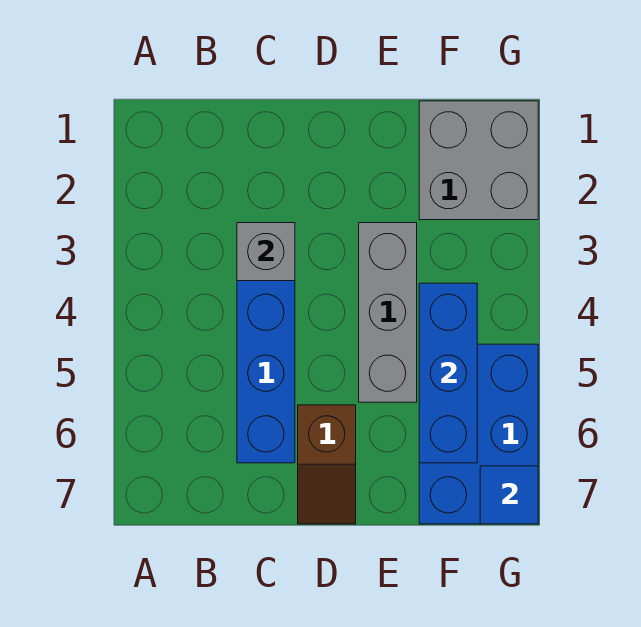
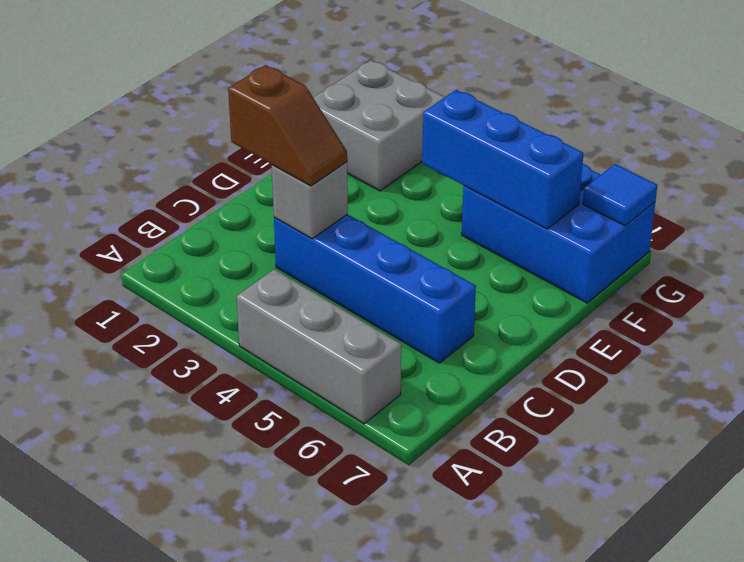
brown 1x2 slope [298,405,356,524] -> brown 1x2 slope moved to [228,65,347,186]
grey 1x3 brick [359,223,417,402] -> grey 1x3 brick moved to [236,269,401,424]

